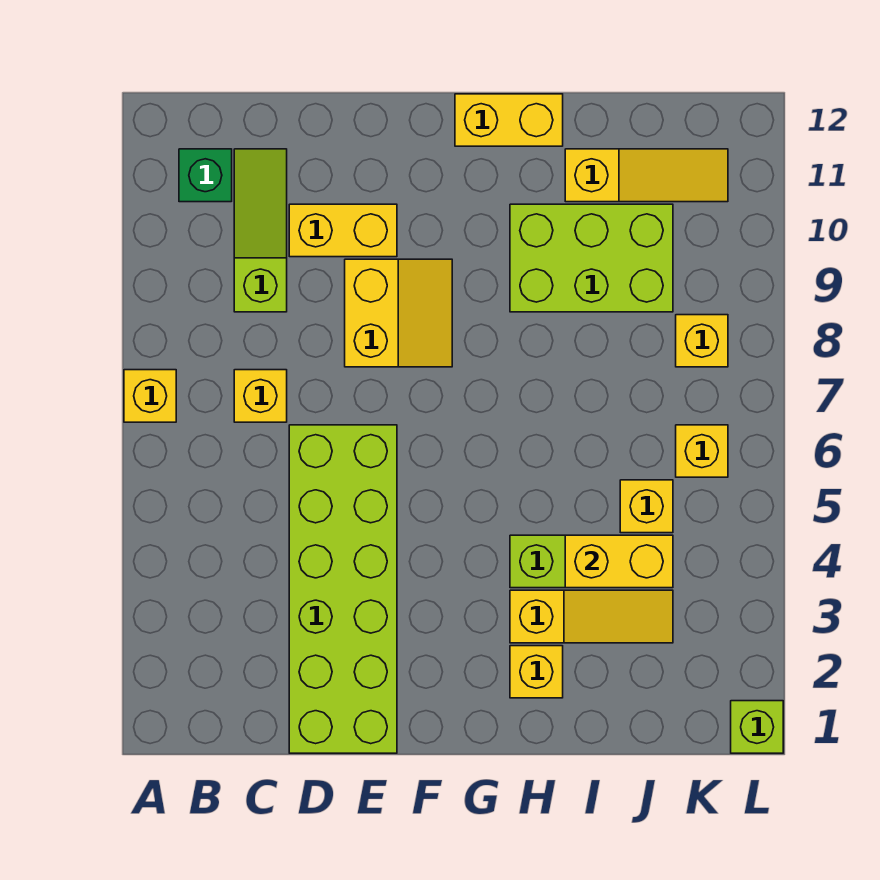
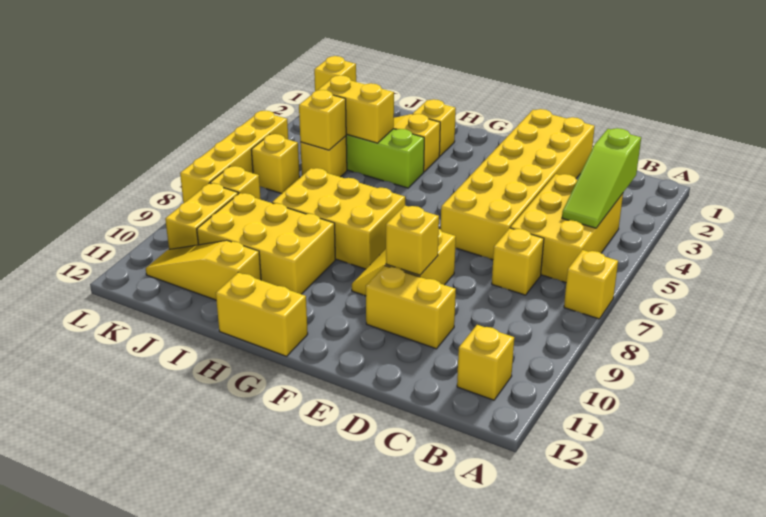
none -> yellow 2x3 brick [511,174,623,283]
green 1x1 brick [179,149,232,202] -> yellow 1x1 brick [457,325,514,400]
lime 1x3 slope [234,149,287,312] -> lime 1x3 slope moved to [562,128,641,228]
lime 2x6 brick [289,425,397,753] -> yellow 2x6 brick [441,109,595,260]
none -> yellow 1x1 brick [386,206,439,275]
none -> yellow 2x3 brick [272,168,405,269]
lime 2x3 brick [510,204,673,312] -> yellow 2x3 brick [197,193,335,294]
none -> yellow 1x1 brick [299,90,347,150]
none -> yellow 1x2 brick [165,183,238,249]
lime 1x1 brick [731,701,783,753] -> yellow 1x1 brick [314,56,356,91]
none -> yellow 1x4 brick [180,111,288,203]

